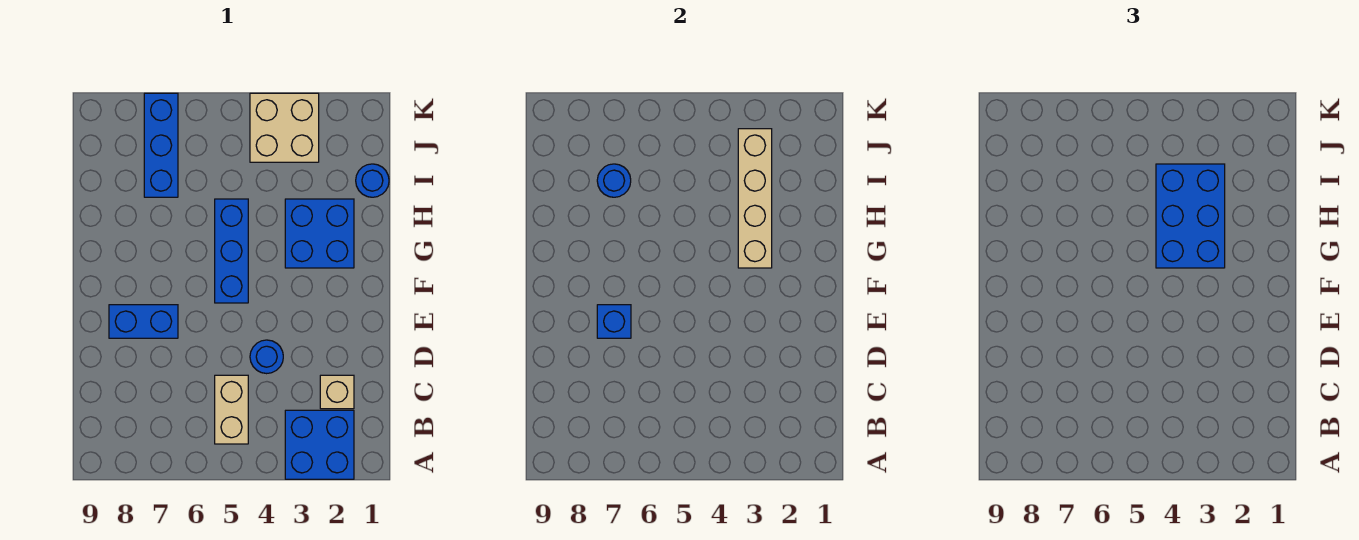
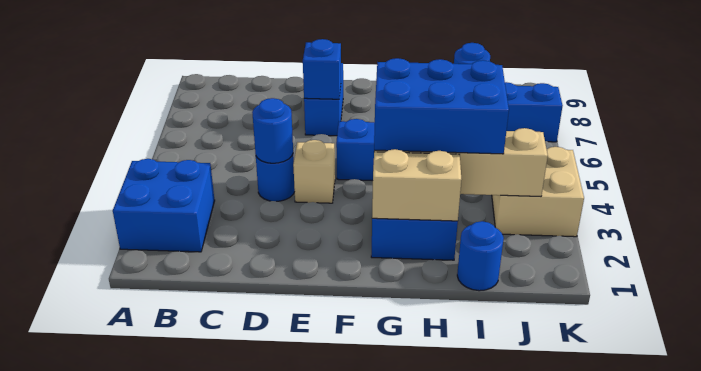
tan 1x2 brick [215,375,248,444] -> tan 1x2 brick moved to [372,149,461,221]
tan 1x1 brick [320,375,354,409] -> tan 1x1 brick moved to [293,140,335,203]
none -> blue 1x1 round brick [252,98,293,163]

